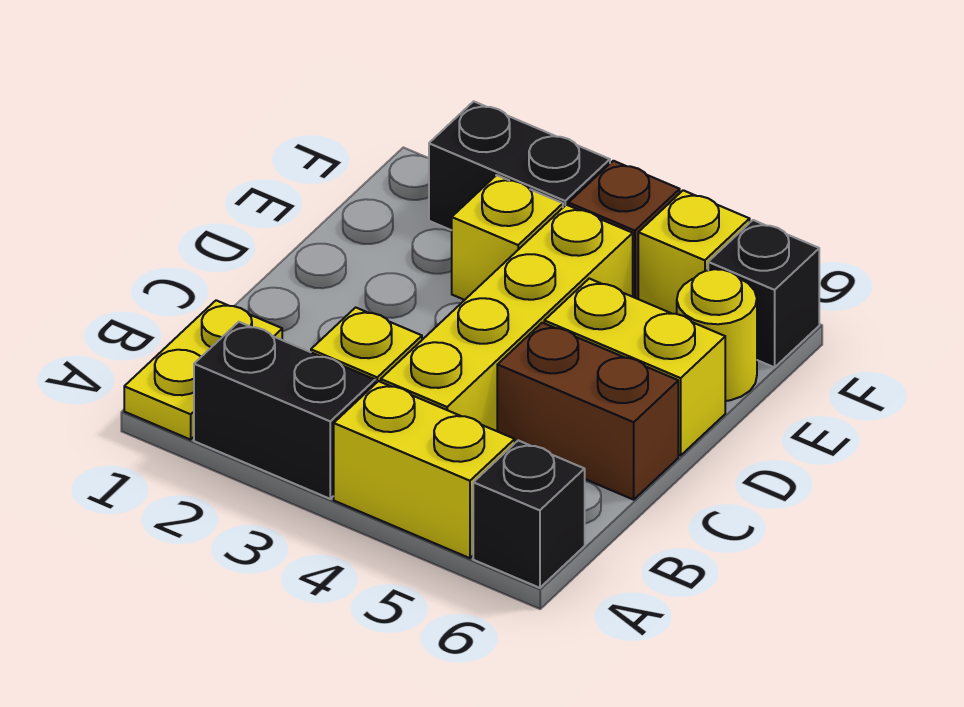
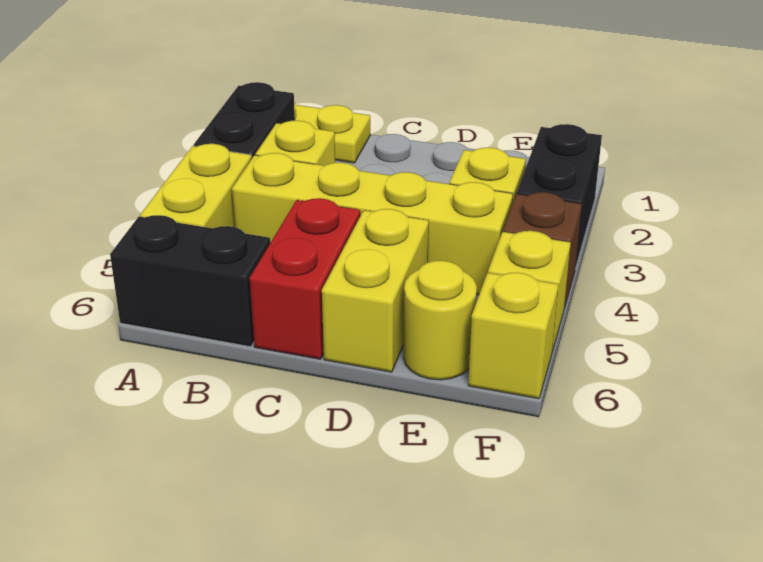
black 1x1 brick [473,440,585,588] -> black 1x2 brick [110,215,270,347]
brown 1x2 brick [497,323,678,500] -> red 1x2 brick [250,198,360,359]
black 1x1 brick [708,220,819,367] -> yellow 1x1 brick [468,273,558,399]

